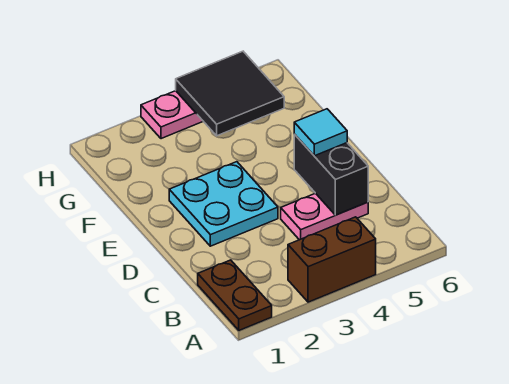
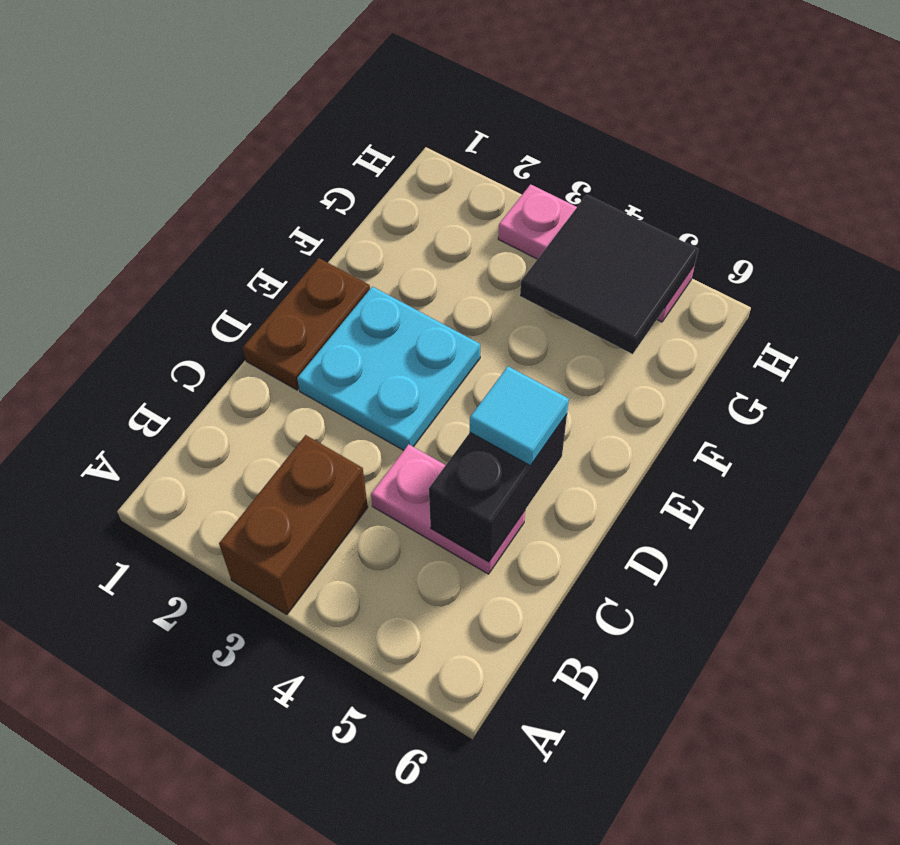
brown 1x2 plate [198,260,272,330] -> brown 1x2 plate moved to [243,258,370,390]
brown 1x2 brick [288,217,376,302] -> brown 1x2 brick turned to [219,435,368,615]

